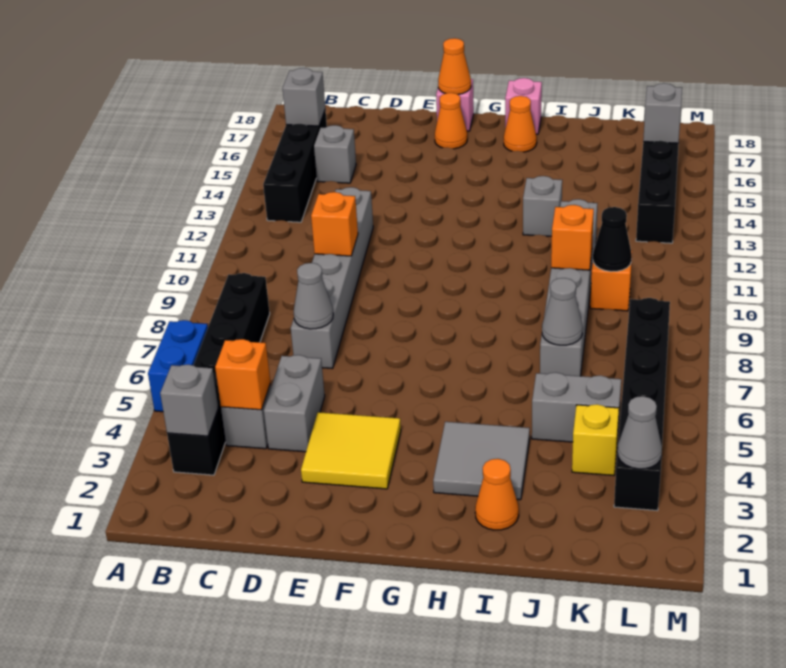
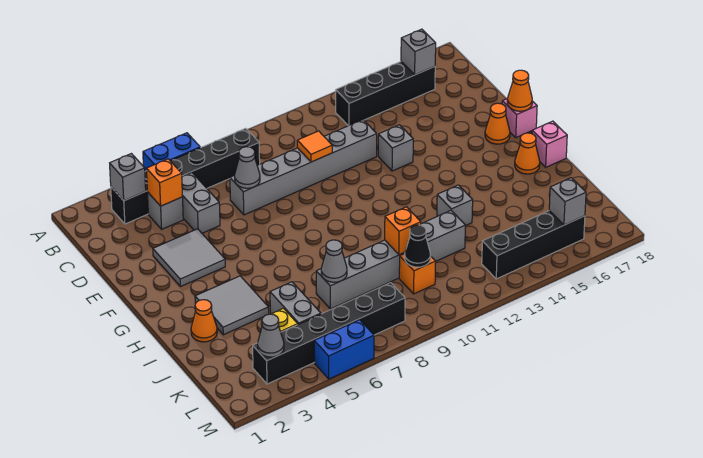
grey 1x1 brick [314,125,356,183] -> grey 1x1 brick moved to [378,125,413,171]
grey 1x2 brick [264,355,325,452] -> grey 1x2 brick turned to [182,173,220,233]
orange 1x1 brick [311,192,358,256] -> orange 1x1 tile [297,131,332,162]
yellow 2x2 tile [301,412,401,489] -> grey 2x2 tile [153,229,225,287]
none -> blue 1x2 brick [314,320,374,379]

